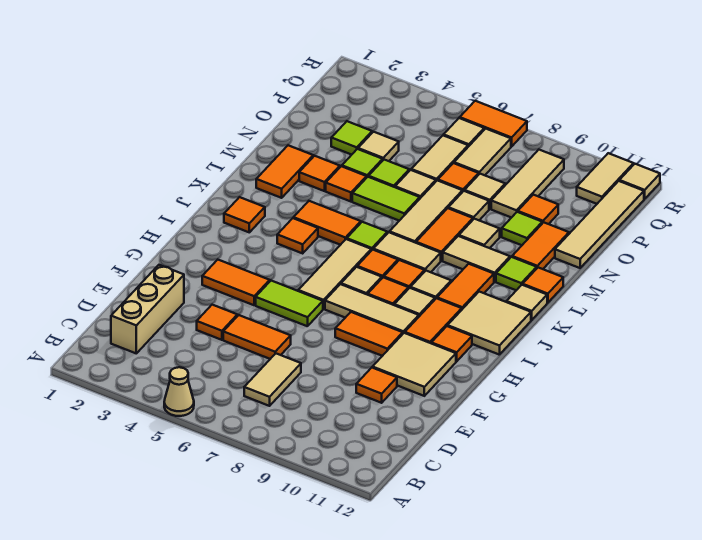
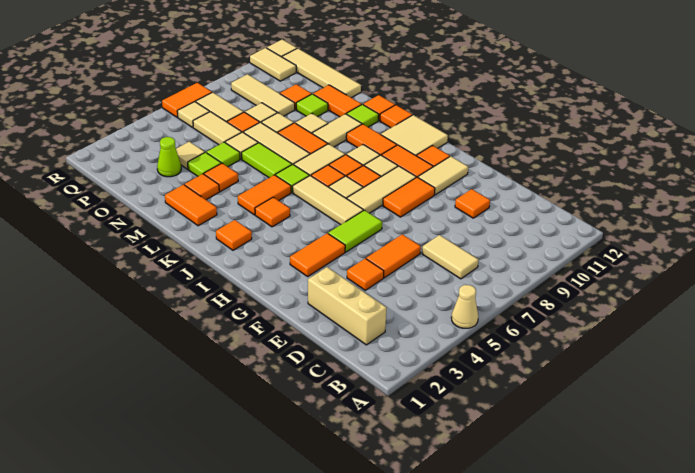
tan 2x2 tile [373,333,456,396] -> tan 1x2 tile [418,156,468,195]
tan 1x1 tile [506,285,547,320] -> orange 1x1 tile [380,105,412,128]
lime 1x2 tile [352,177,420,221] -> lime 1x2 tile turned to [242,143,292,178]
lime 1x1 tile [331,121,372,155] -> lime 1x1 cone [157,137,181,177]

